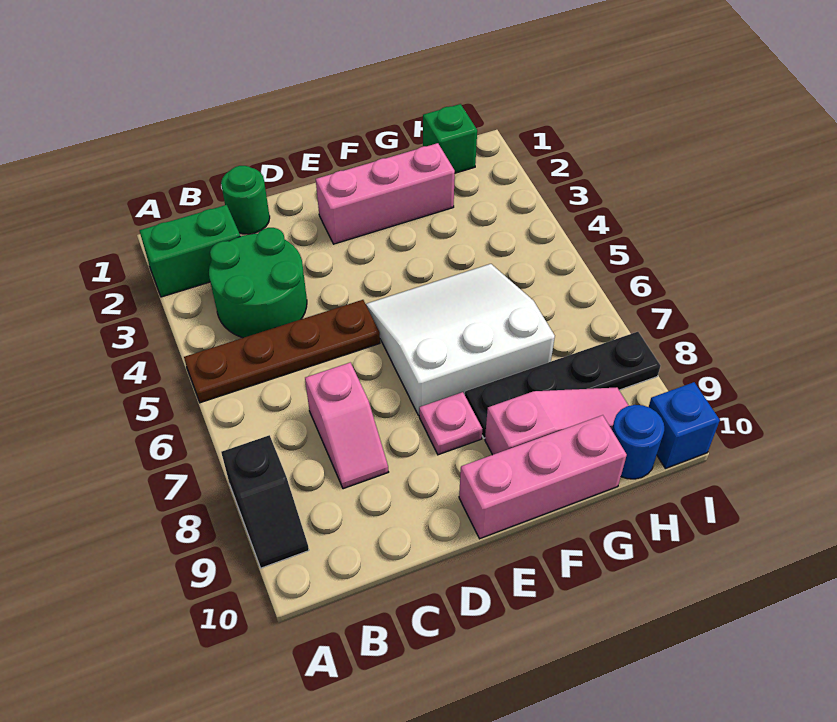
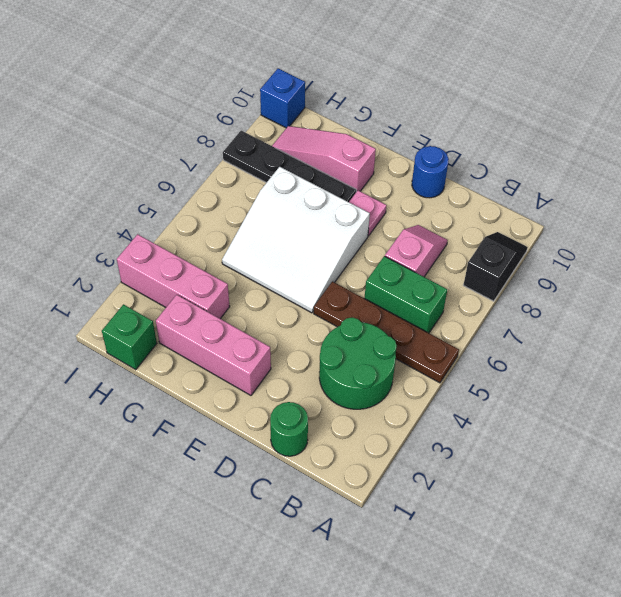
green 1x2 brick [139,205,240,297] -> green 1x2 brick moved to [364,256,447,333]
pink 1x3 brick [459,415,627,539] -> pink 1x3 brick moved to [117,234,230,319]
blue 1x1 round brick [612,405,664,479] -> blue 1x1 round brick moved to [412,146,449,198]

